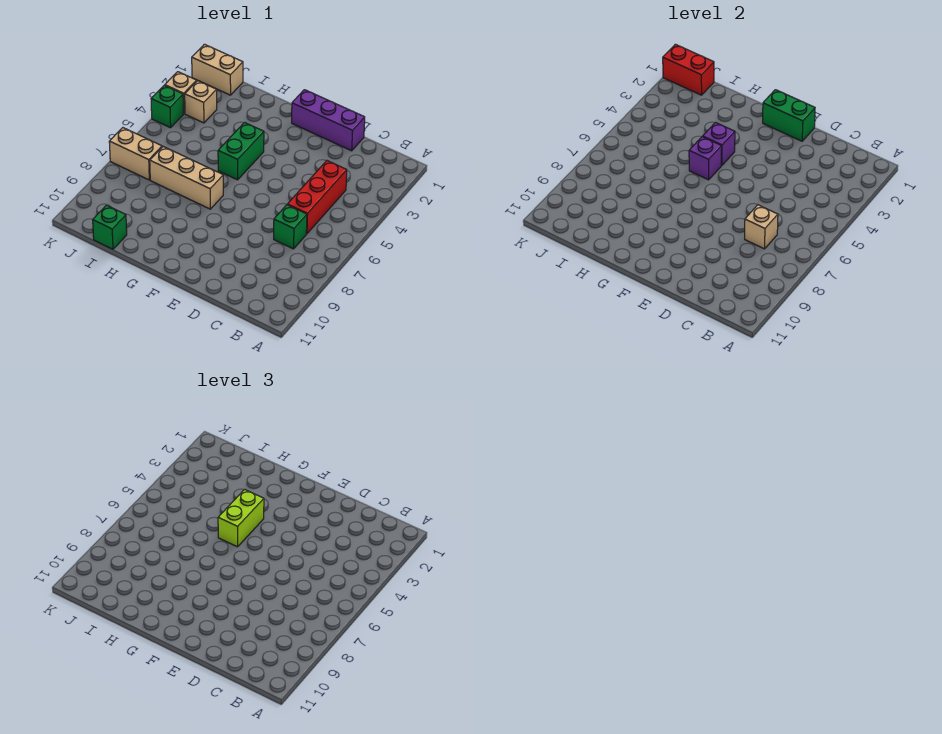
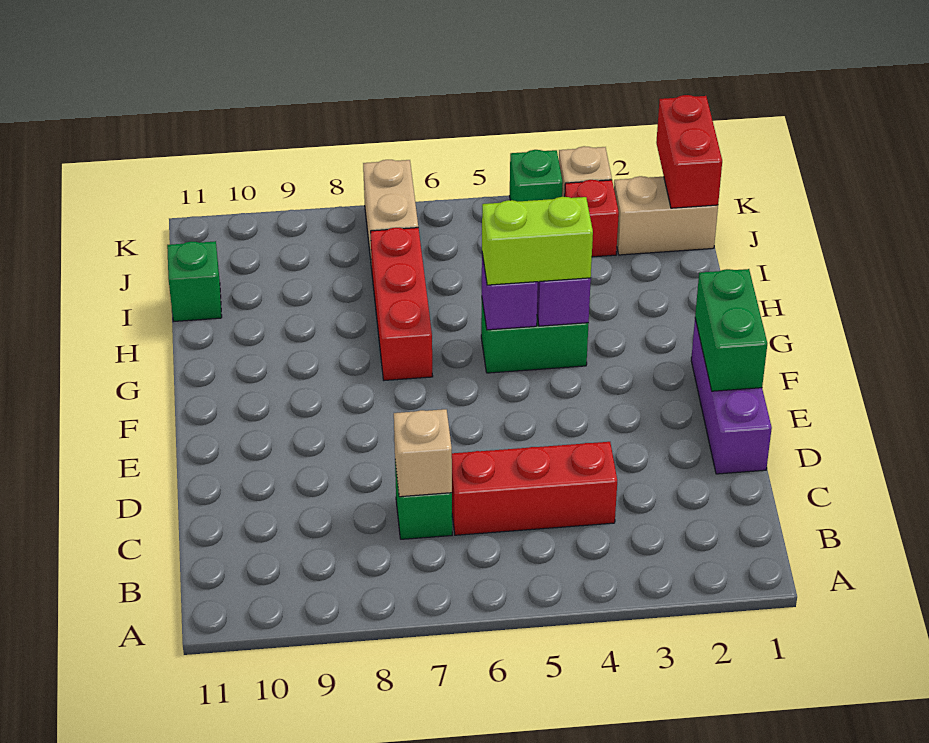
tan 1x3 brick [150,147,223,209] -> red 1x3 brick [370,228,433,380]
tan 1x2 brick [192,44,243,95] -> tan 1x2 brick turned to [614,176,718,255]
tan 1x1 brick [185,81,217,123] -> red 1x1 brick [565,180,619,257]

